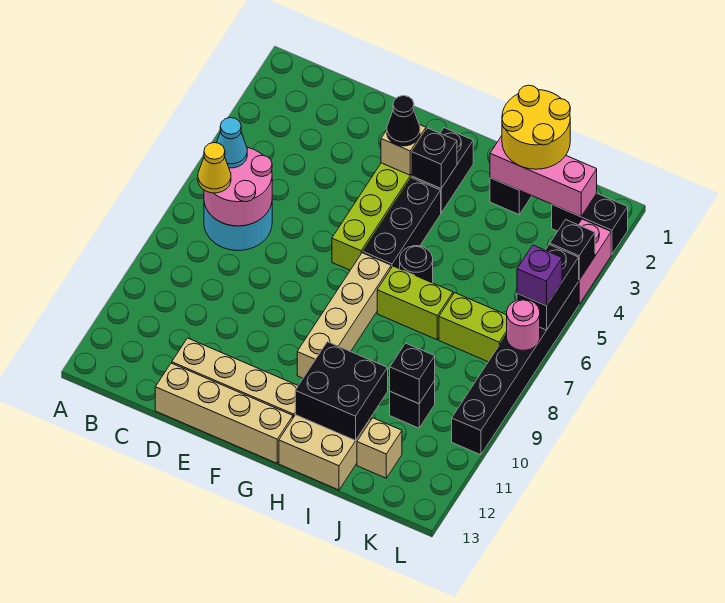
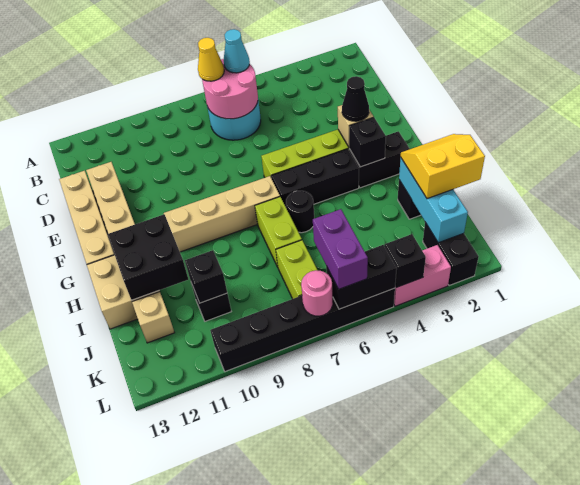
yellow 2x2 round brick [502,85,570,169] -> yellow 2x2 slope [401,134,485,199]
pink 1x3 brick [490,136,597,217] -> cyan 1x3 brick [399,158,468,243]
purple 1x1 brick [517,245,562,306] -> purple 1x2 brick [313,209,368,289]

